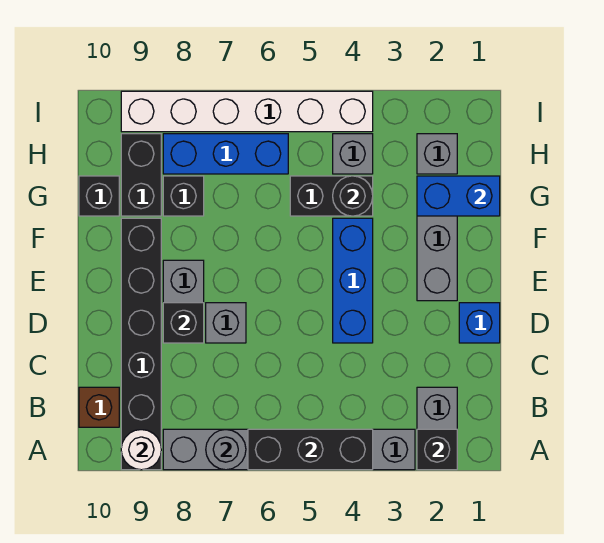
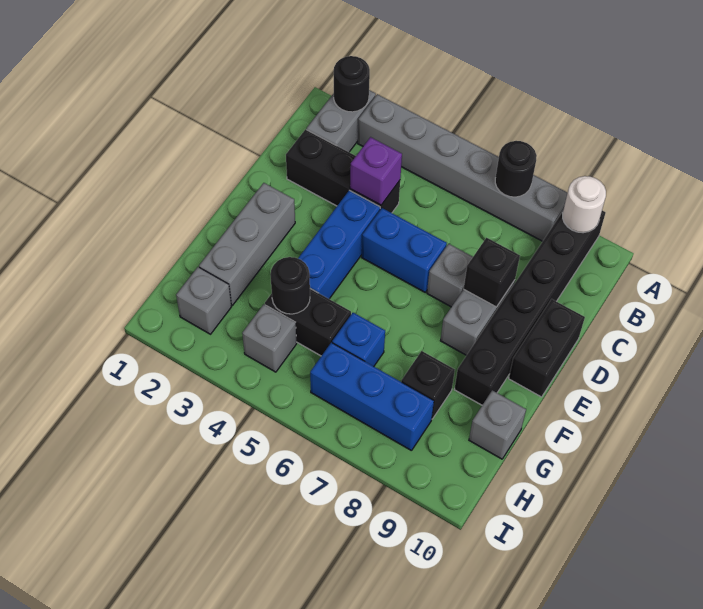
black 1x1 brick [417,429,457,470] -> black 1x1 round brick [334,56,370,112]
black 1x3 brick [248,429,373,470] -> black 1x3 brick moved to [286,129,400,213]
grey 1x1 round brick [206,429,246,470] -> black 1x1 round brick [495,141,537,197]
brown 1x1 brick [79,387,119,427] -> none
none -> purple 1x1 brick [350,137,402,205]
blue 1x1 brick [459,303,500,343] -> blue 1x1 brick moved to [332,313,385,366]
blue 1x2 brick [417,176,500,216] -> blue 1x2 brick moved to [362,208,447,292]
black 1x2 brick [121,134,161,216] -> black 1x2 brick moved to [509,299,585,397]
black 1x1 brick [79,176,119,216] -> grey 1x1 brick [469,390,526,459]
white 1x6 brick [121,91,373,132] -> none

